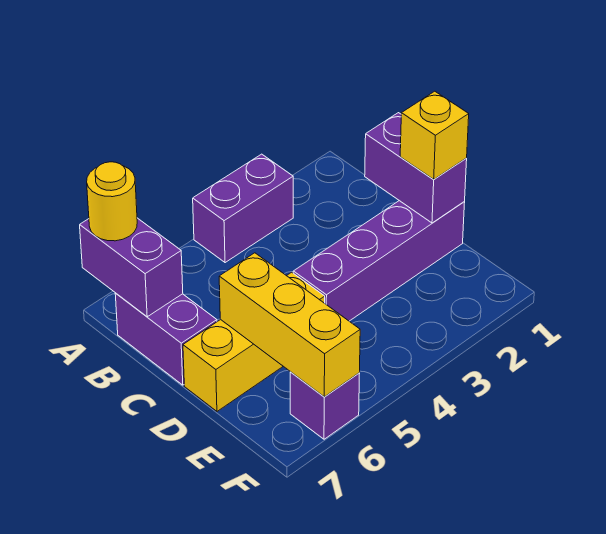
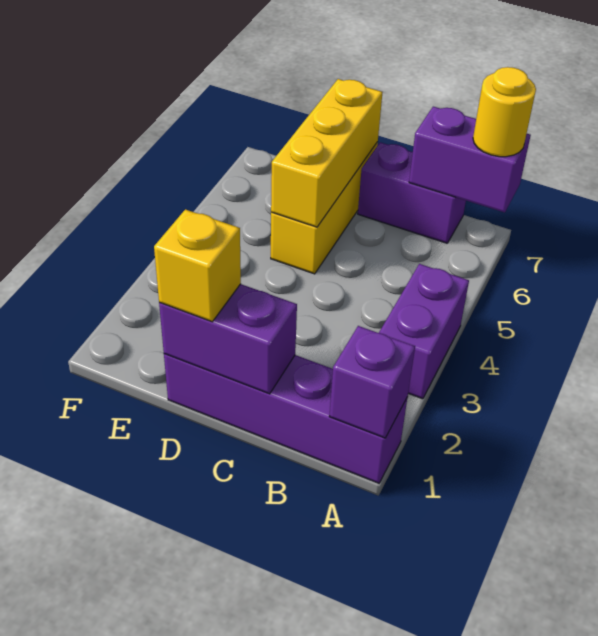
purple 1x4 brick [293,201,465,321] -> purple 1x4 brick turned to [164,354,408,483]
yellow 1x3 brick [219,253,360,397] -> yellow 1x3 brick turned to [271,79,383,227]
purple 1x1 brick [290,372,360,439] -> purple 1x1 brick moved to [329,326,415,438]

